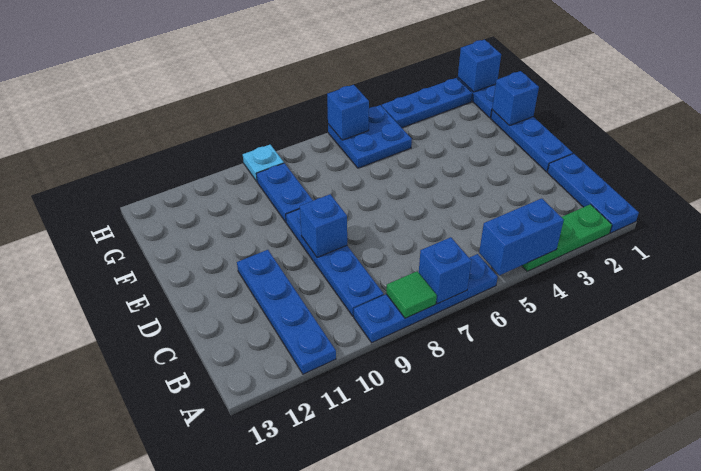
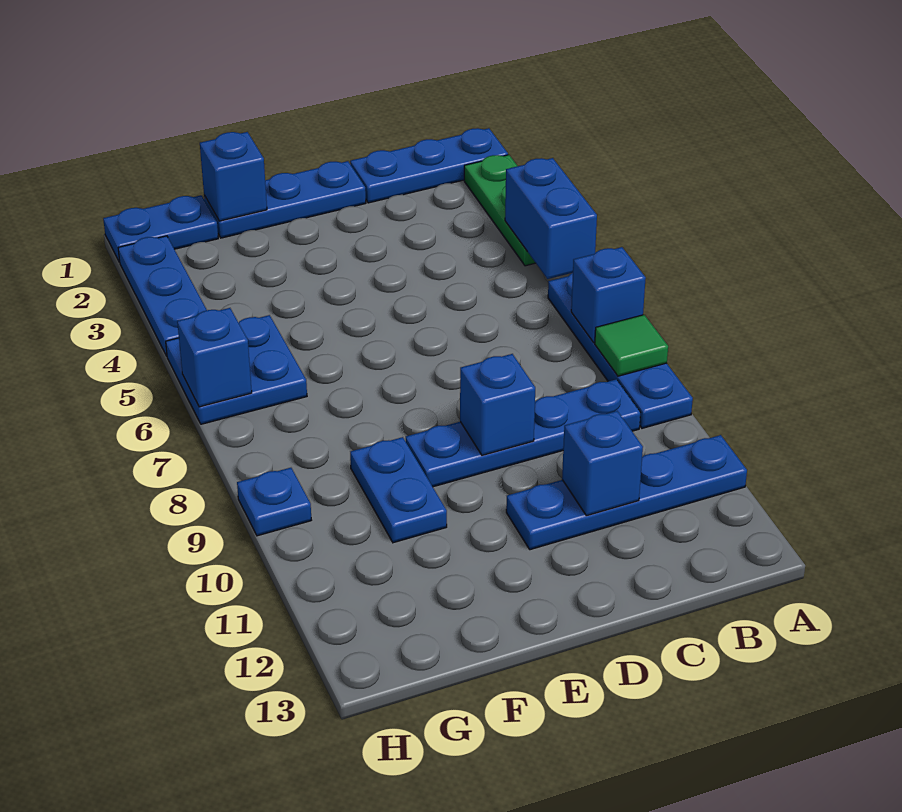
blue 1x2 plate [256,163,313,222] -> blue 1x2 plate turned to [350,437,447,543]
blue 1x1 brick [458,40,501,92] -> blue 1x1 brick moved to [562,411,643,516]
cyan 1x1 plate [243,145,284,181] -> blue 1x1 plate [237,468,311,536]

